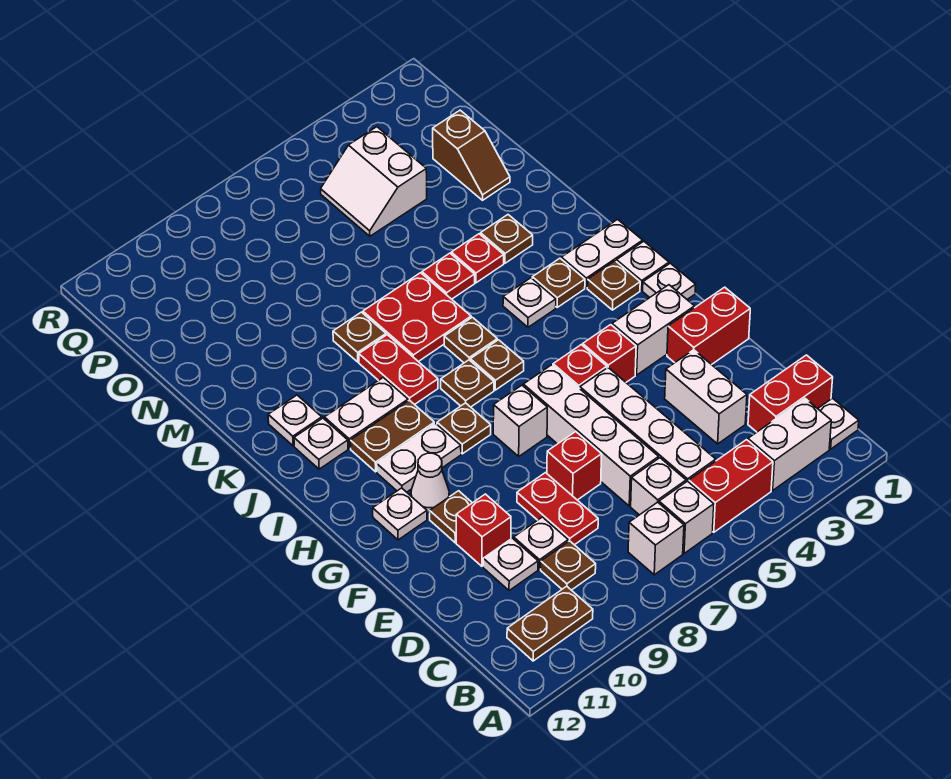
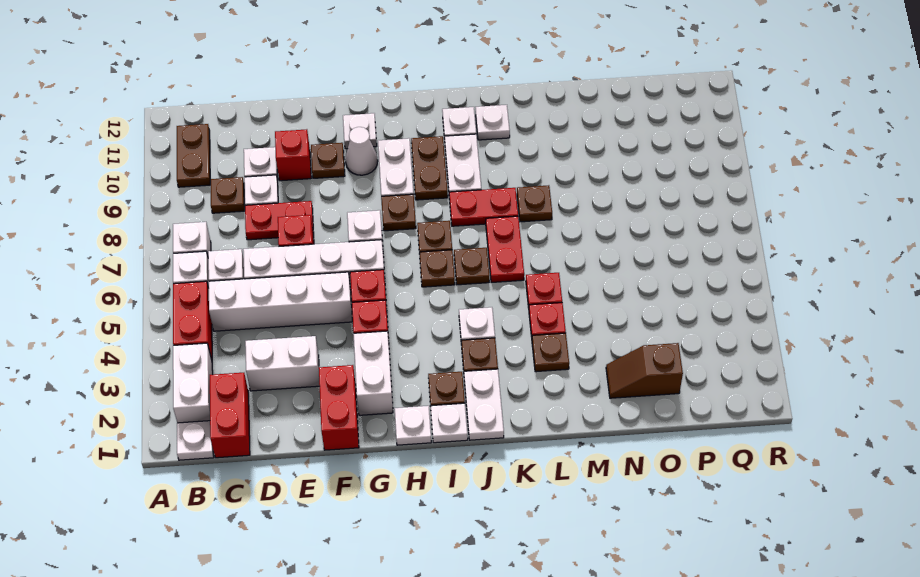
red 2x2 plate [363,273,471,362] -> red 1x2 plate [486,216,524,283]
white 2x2 slope [321,127,427,236] -> none

